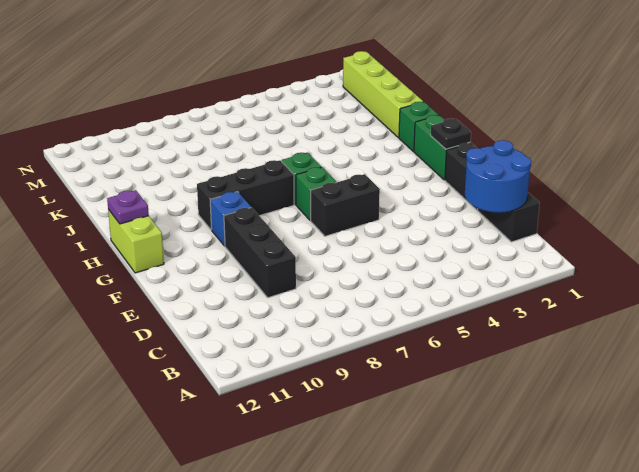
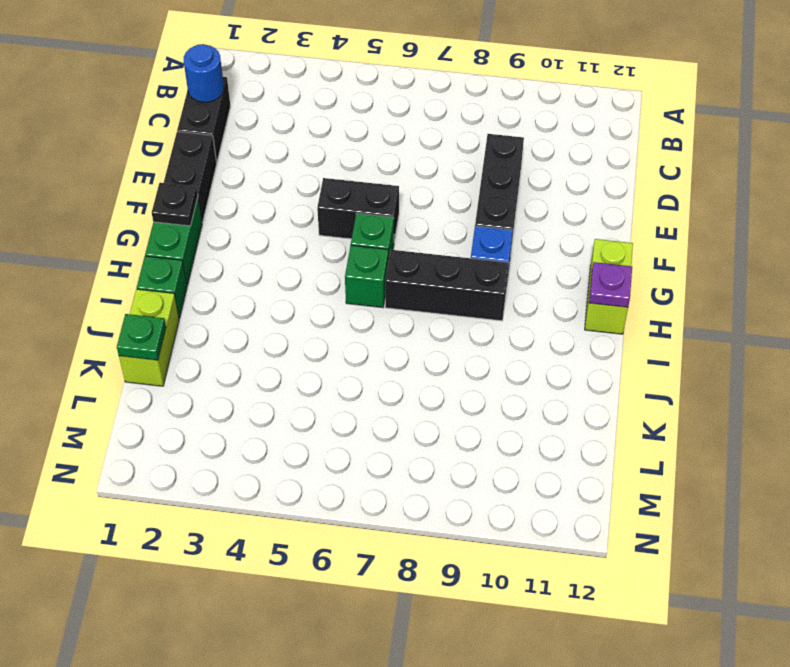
blue 2x2 round brick [465,140,531,213] -> blue 1x1 round brick [184,44,224,102]
lime 1x4 brick [343,51,423,138] -> lime 1x2 brick [119,289,179,386]
none -> green 1x1 plate [117,314,166,360]

